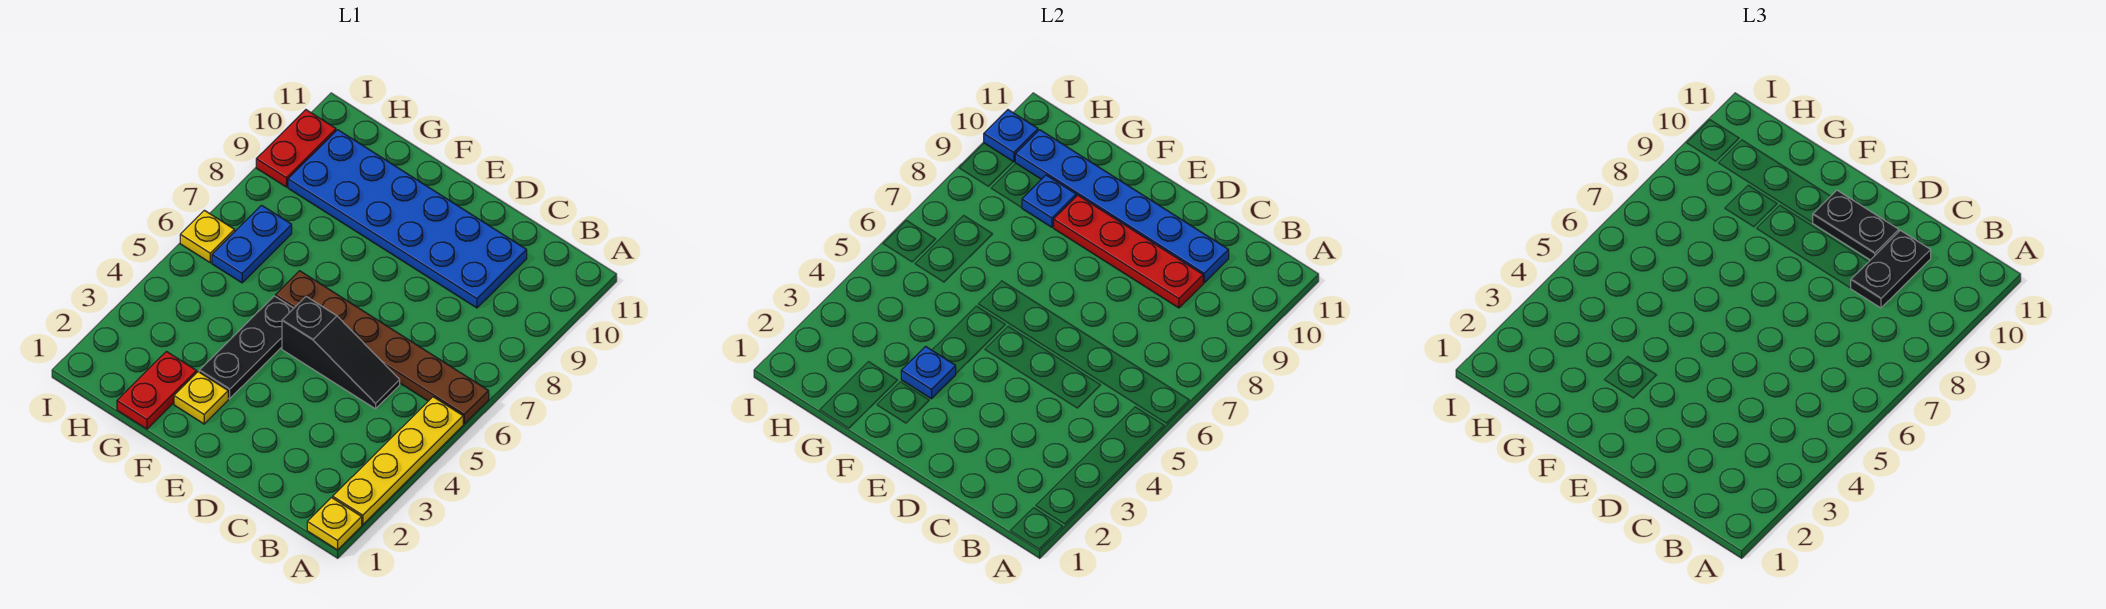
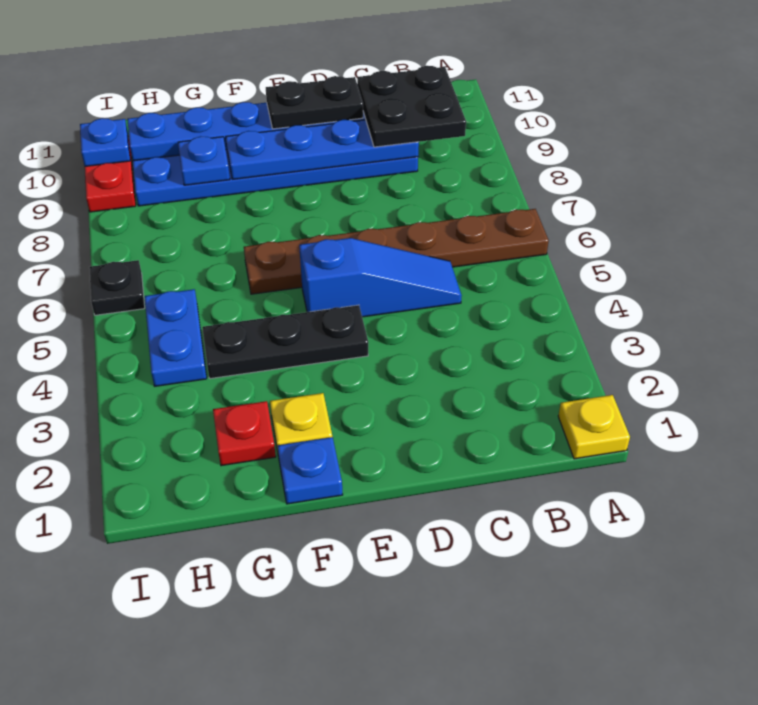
yellow 1x4 plate [333,397,463,525] -> none
black 1x3 slope [282,297,400,409] -> blue 1x3 slope [299,238,462,317]
red 1x4 plate [1054,195,1203,308] -> blue 1x4 plate [226,120,419,179]
black 1x2 plate [1851,230,1931,308] -> black 2x2 plate [357,66,466,147]
black 1x3 plate [199,296,294,399] -> black 1x3 plate turned to [202,305,368,379]
blue 1x1 plate [901,346,956,399] -> blue 1x1 plate moved to [277,437,343,504]
red 1x2 plate [117,352,197,429] -> red 1x1 plate [213,401,276,466]
blue 1x2 plate [212,205,292,283] -> blue 1x2 plate moved to [145,289,207,386]
yellow 1x1 plate [180,210,235,263] -> black 1x1 plate [89,260,145,315]

